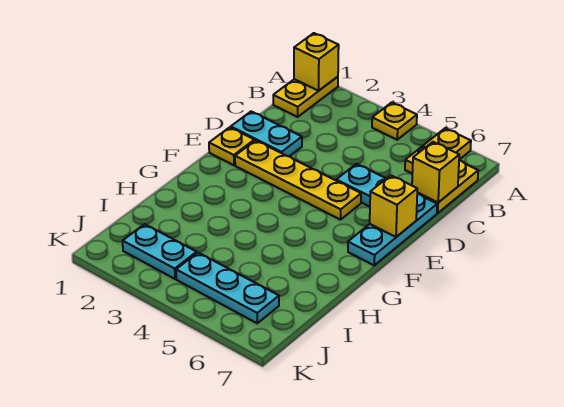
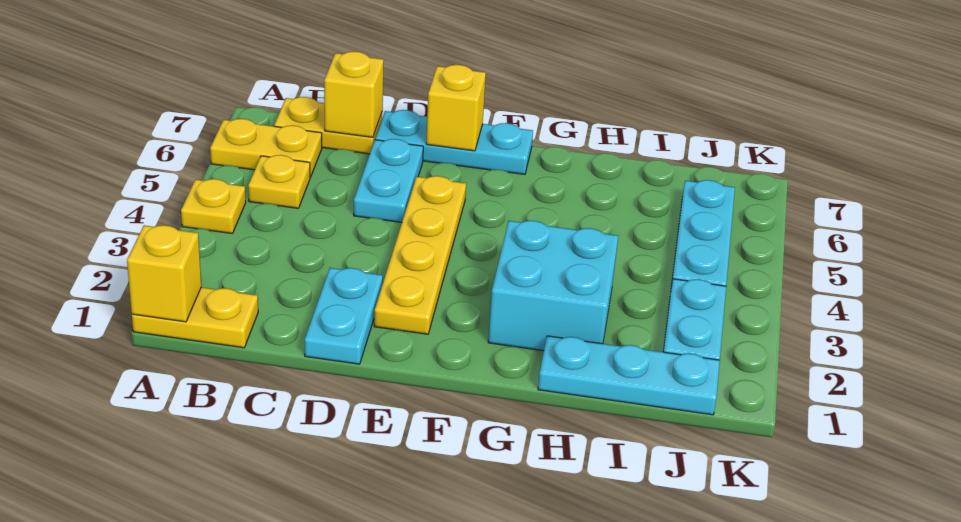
yellow 1x1 plate [209,127,254,165] -> yellow 1x1 plate moved to [248,155,310,208]
none -> cyan 2x2 brick [488,221,618,351]
none -> cyan 1x3 plate [538,336,720,415]

